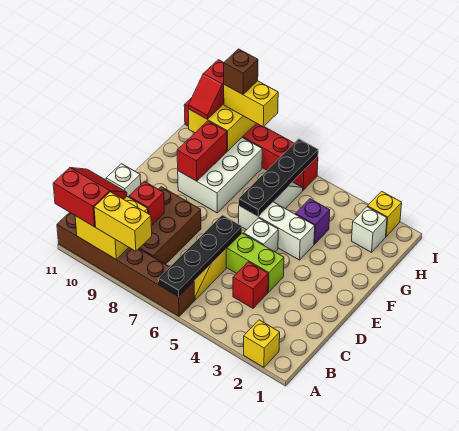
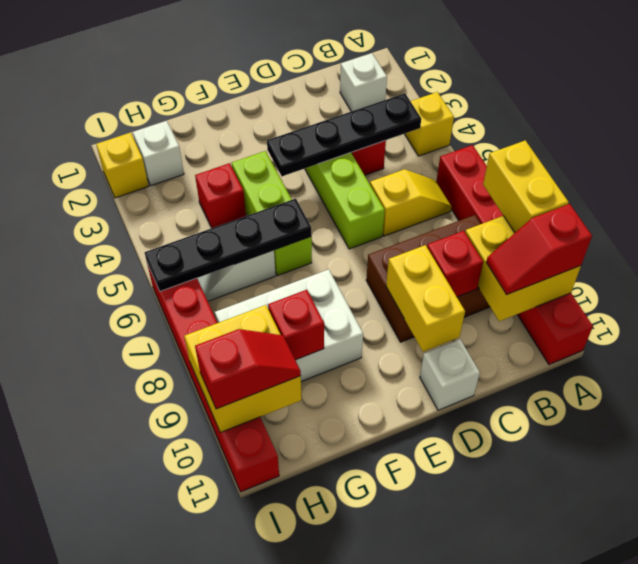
yellow 1x1 brick [244,320,280,367] -> yellow 1x1 brick moved to [405,92,454,156]
brown 1x6 brick [57,212,195,316] -> red 1x6 brick [436,145,593,364]
black 1x4 plate [159,215,242,297] -> black 1x4 plate moved to [267,93,421,176]
red 2x2 slope [53,168,127,227] -> red 1x2 slope [486,204,592,294]
white 1x1 brick [244,218,278,252] -> white 1x1 brick moved to [340,53,387,111]
white 1x3 brick [239,202,315,260] -> lime 1x3 brick [232,151,312,276]
red 1x2 brick [177,121,227,181] -> red 1x1 brick [268,290,324,360]
purple 1x1 brick [296,199,330,244] -> red 1x1 brick [195,163,246,228]
yellow 1x2 brick [224,81,278,127] -> yellow 1x2 brick moved to [386,245,465,352]
brown 1x1 brick [224,49,258,94] -> none

